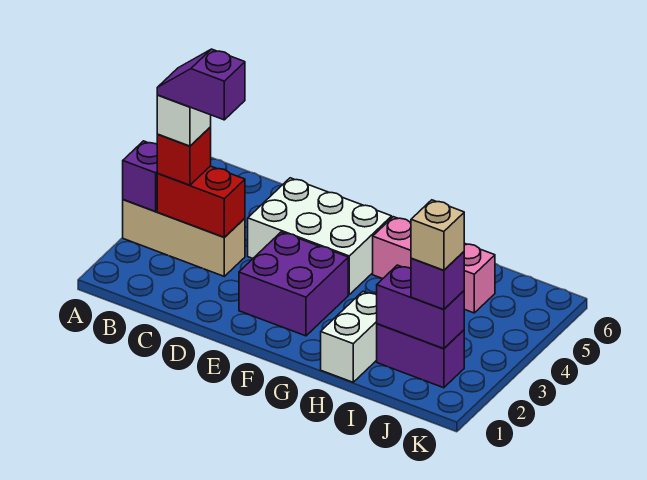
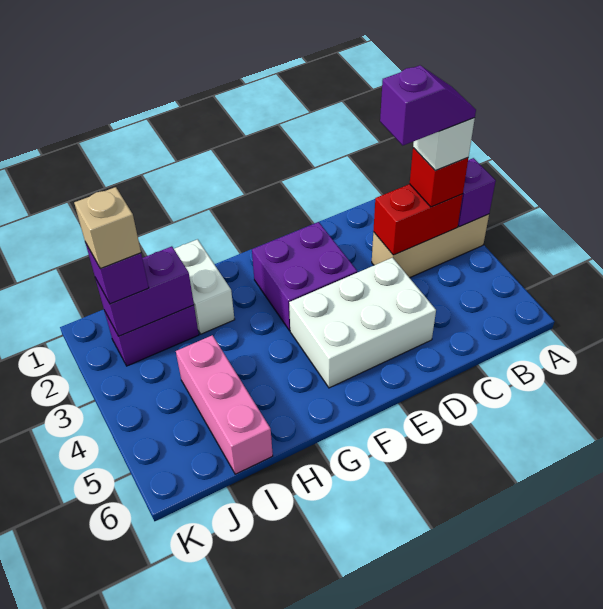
pink 1x3 brick [373,217,495,313] -> pink 1x3 brick turned to [176,335,273,474]

